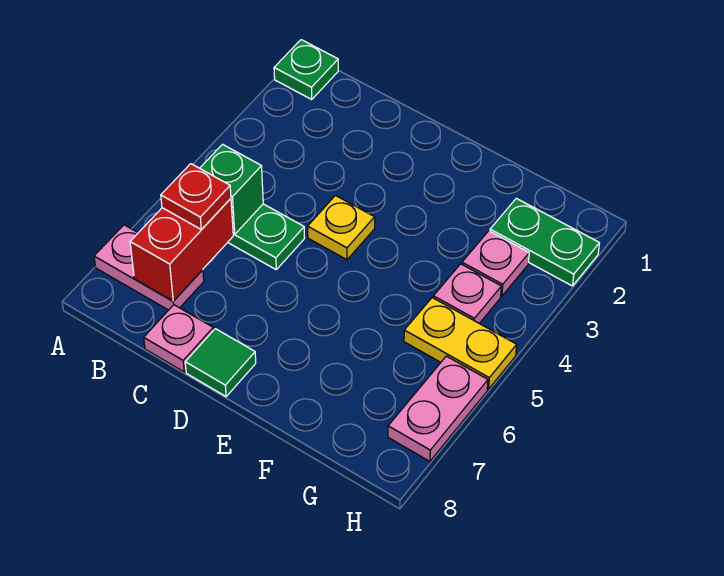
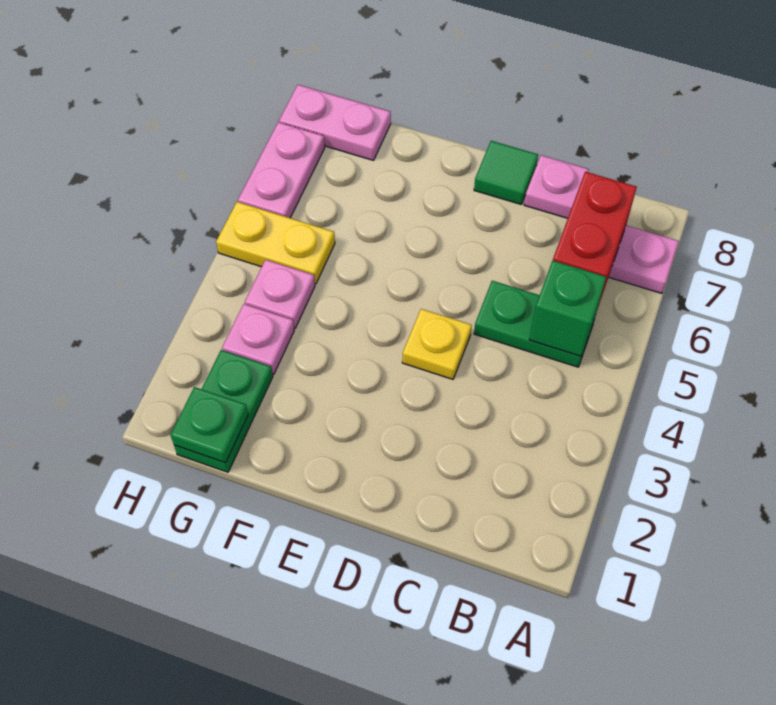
green 1x1 plate [274,40,338,99] -> green 1x1 plate moved to [171,387,248,463]
red 1x1 plate [161,164,231,230] -> none
green 1x2 plate [490,198,599,286] -> green 1x2 plate turned to [174,350,273,472]
none -> pink 1x2 plate [279,85,391,160]

